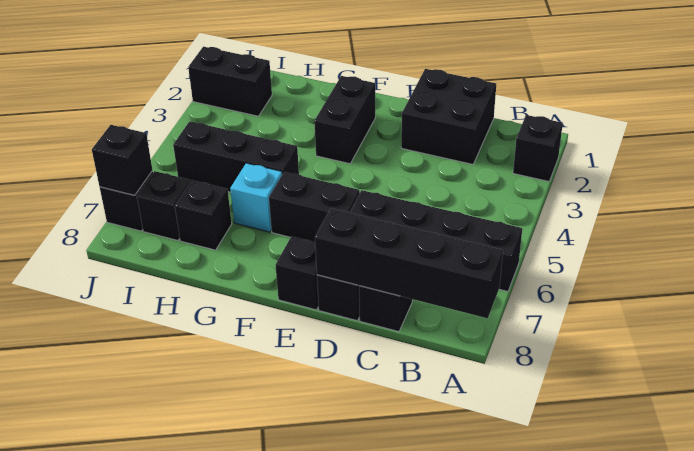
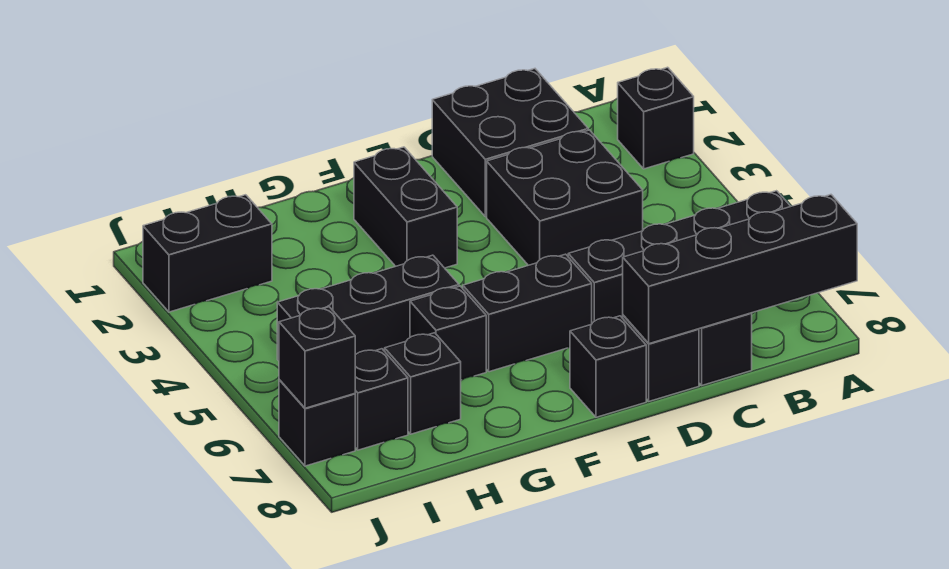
none -> black 2x2 brick [487,130,643,265]
cyan 1x1 brick [230,163,282,232] -> black 1x1 brick [410,286,486,380]

